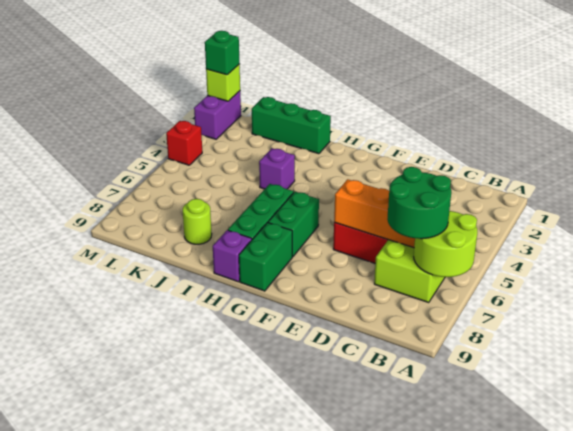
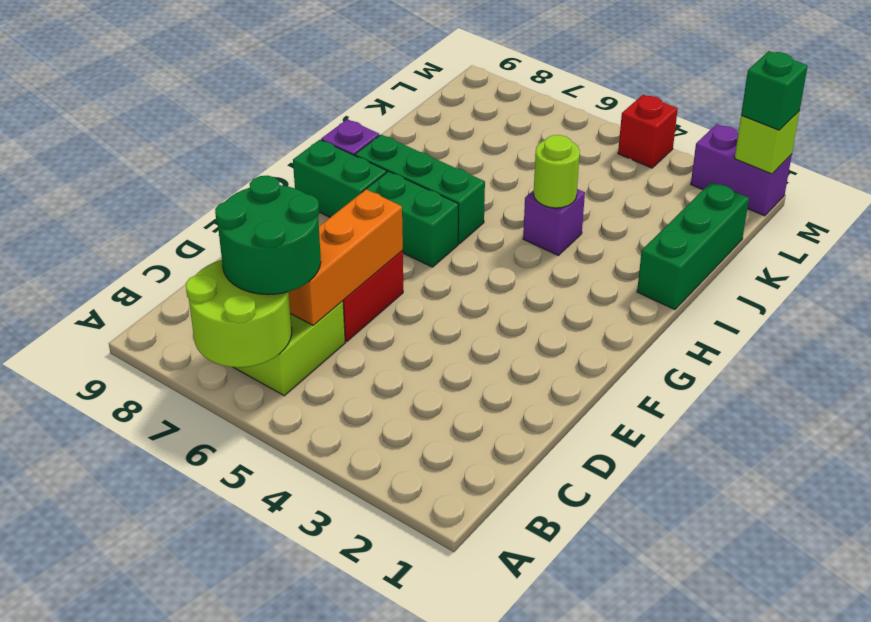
lime 1x1 round brick [183,199,212,244] -> lime 1x1 round brick moved to [534,135,580,208]

